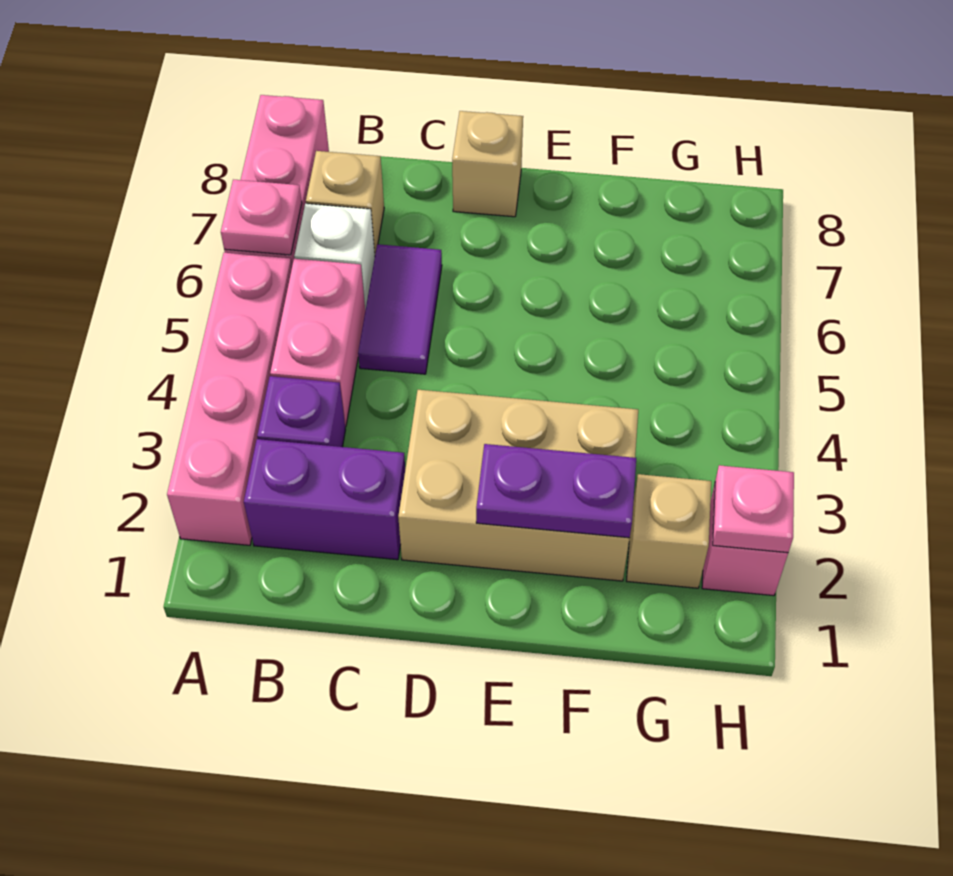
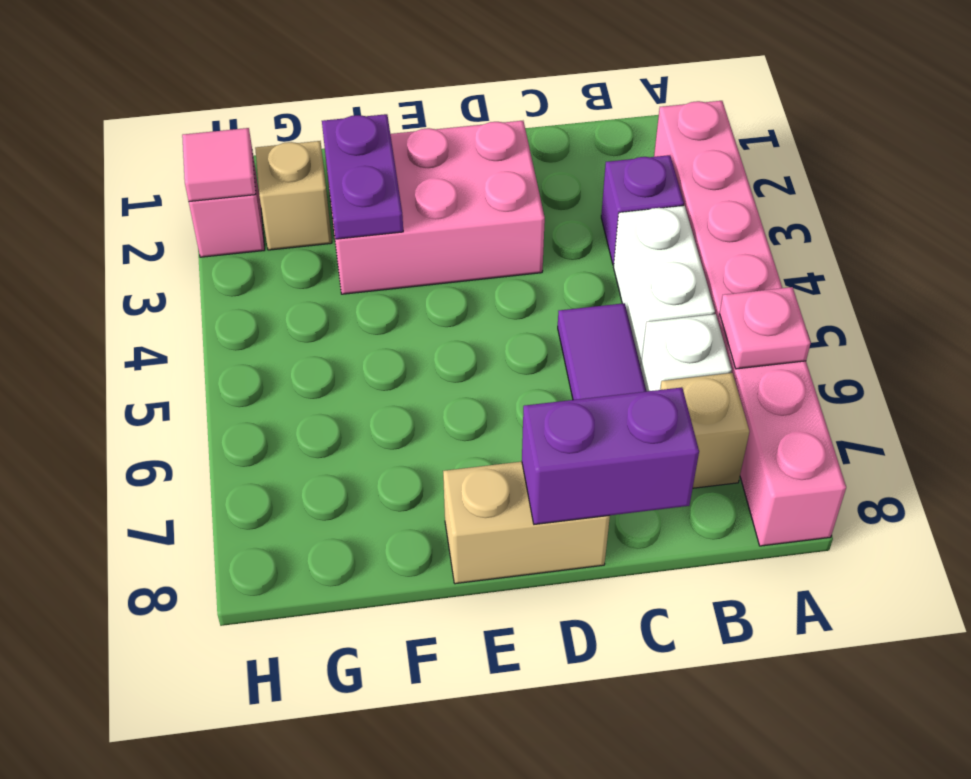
purple 1x2 brick [244,439,405,560] -> purple 1x2 brick moved to [522,387,699,524]
pink 1x2 brick [270,259,365,427] -> white 1x2 brick [613,206,715,367]
tan 2x3 brick [398,390,638,581] -> pink 2x3 brick [326,121,545,294]
tan 1x1 brick [452,111,523,217] -> tan 1x2 brick [443,462,610,584]
purple 1x2 plate [476,444,636,538] -> purple 1x2 plate turned to [322,114,403,239]
pink 1x1 plate [713,465,794,553] -> pink 1x1 tile [182,128,256,201]

